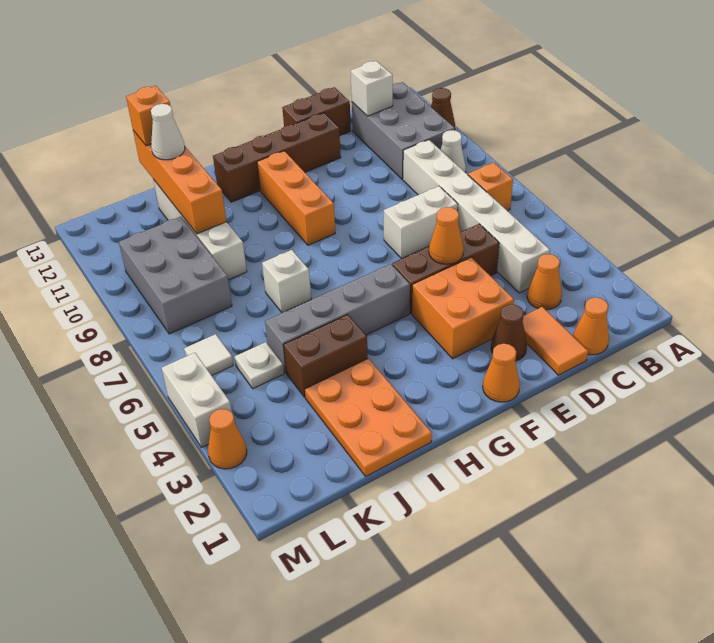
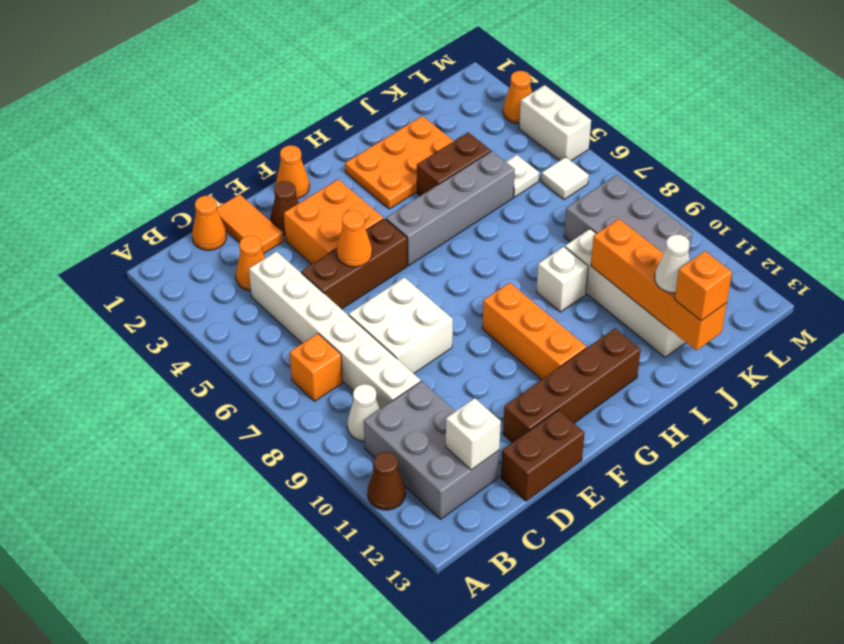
white 1x2 brick [384,186,458,259] -> white 2x2 brick [349,277,453,374]
orange 2x3 plate [305,358,432,476] -> orange 2x3 plate turned to [345,116,453,209]
white 1x1 brick [262,250,311,313] -> white 1x1 brick moved to [536,247,588,312]

